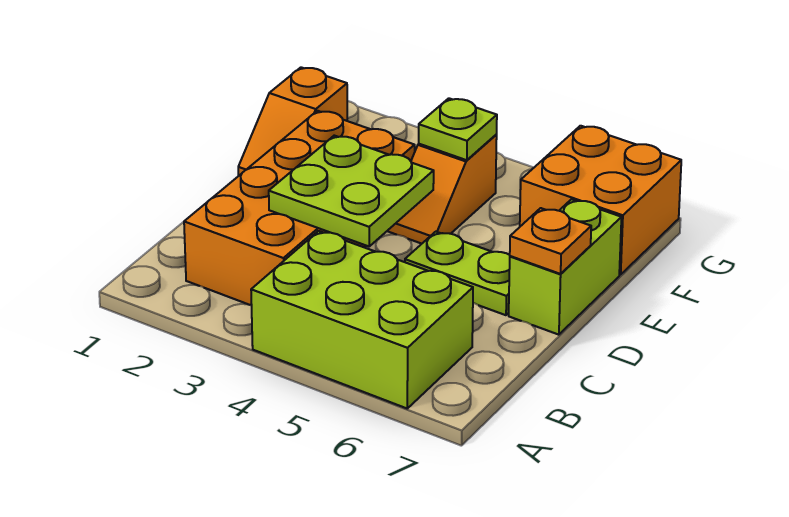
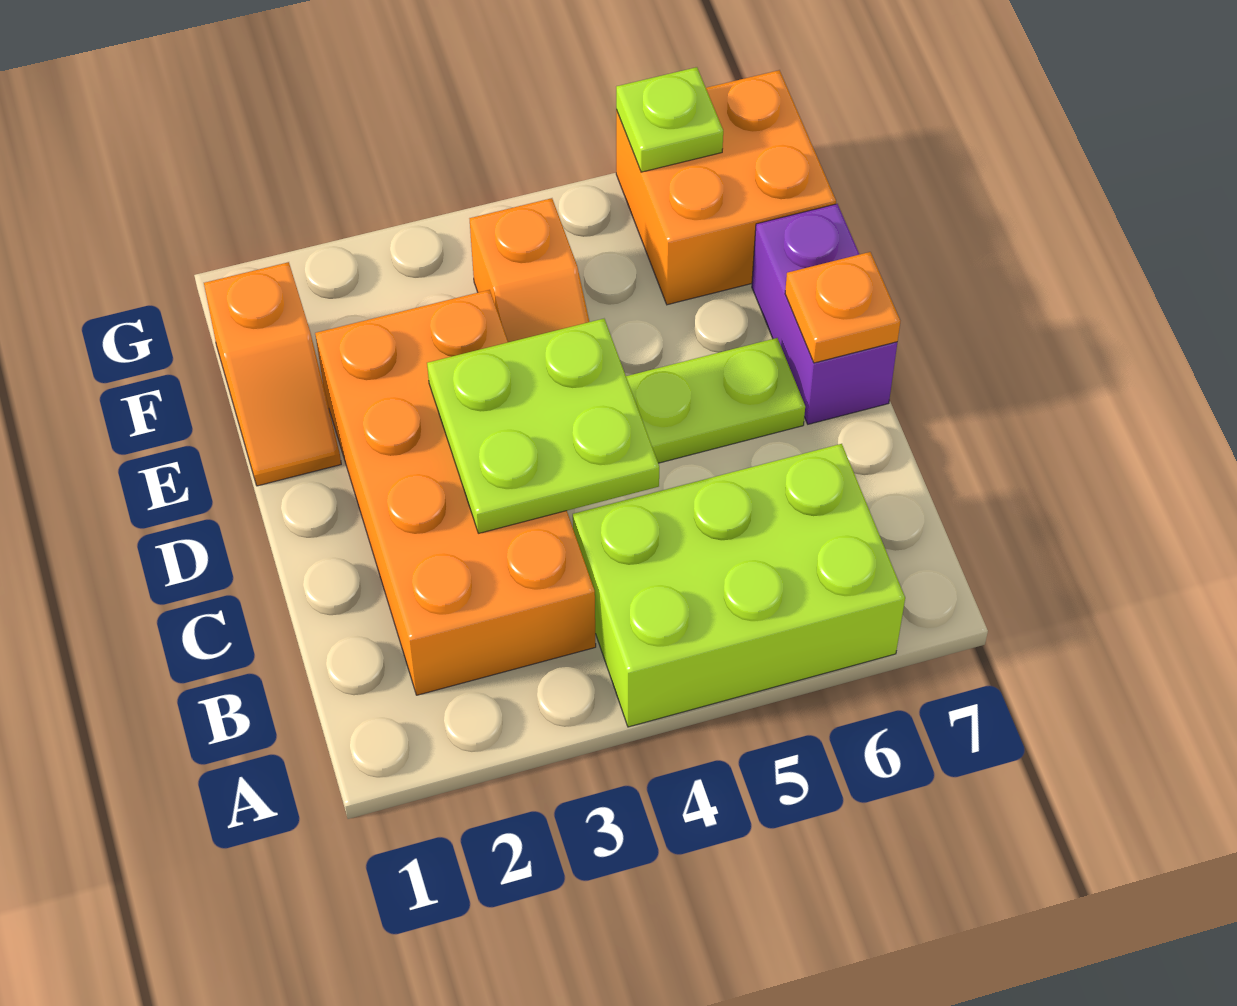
lime 1x2 brick [509,199,621,335] -> purple 1x2 brick [752,204,897,424]
lime 1x1 plate [419,98,497,160] -> lime 1x1 plate moved to [616,67,723,172]

